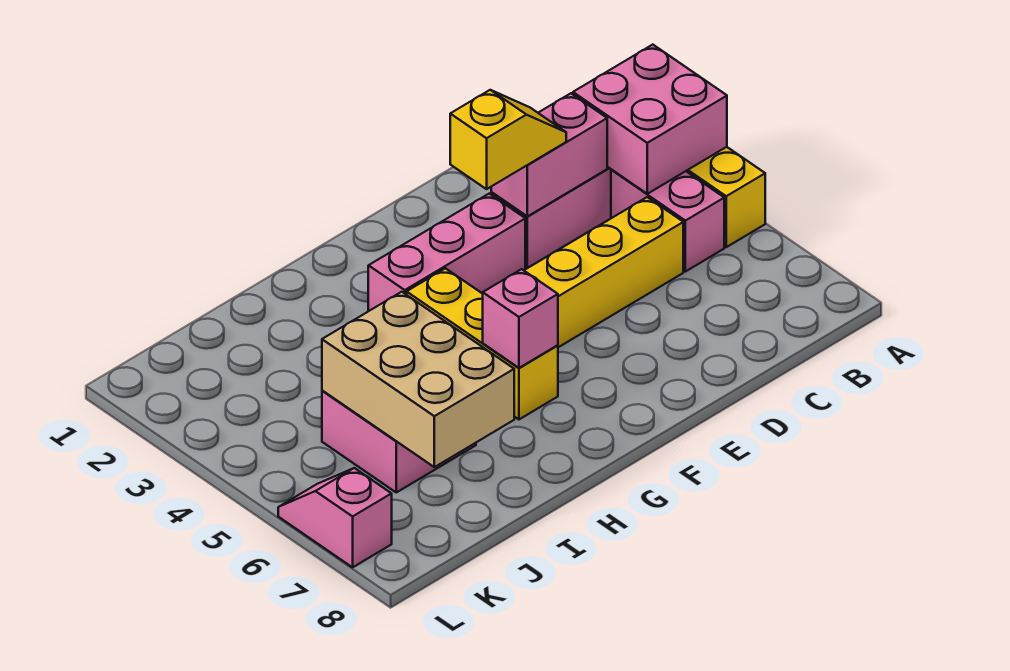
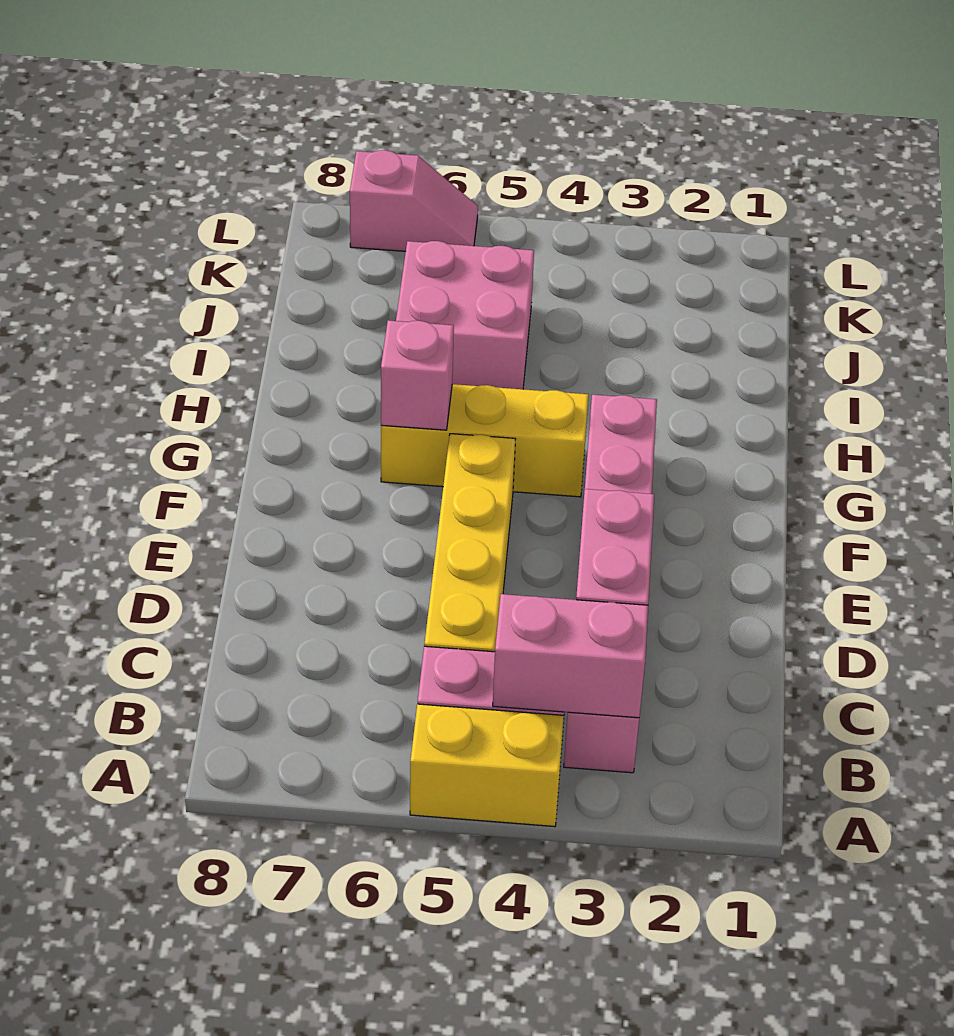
pink 2x2 brick [573,45,727,194] -> pink 1x2 brick [493,594,648,718]
yellow 1x2 slope [450,90,566,189] -> none
tan 2x3 brick [322,292,514,467] -> none

